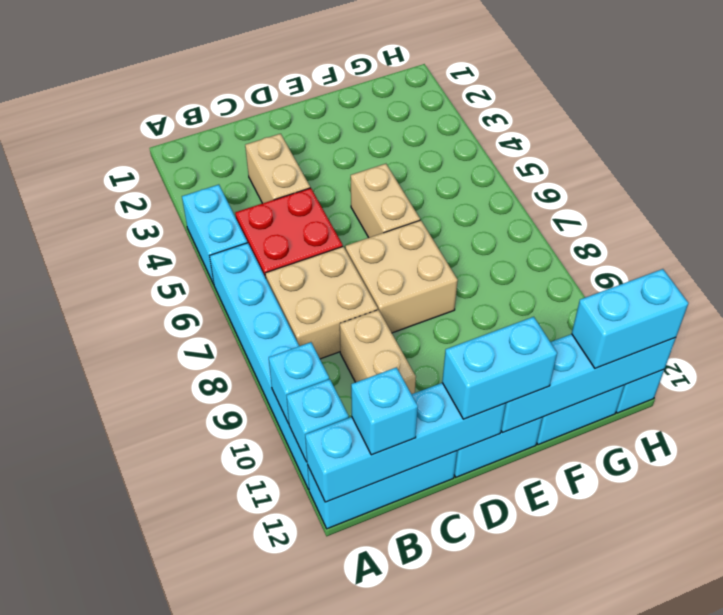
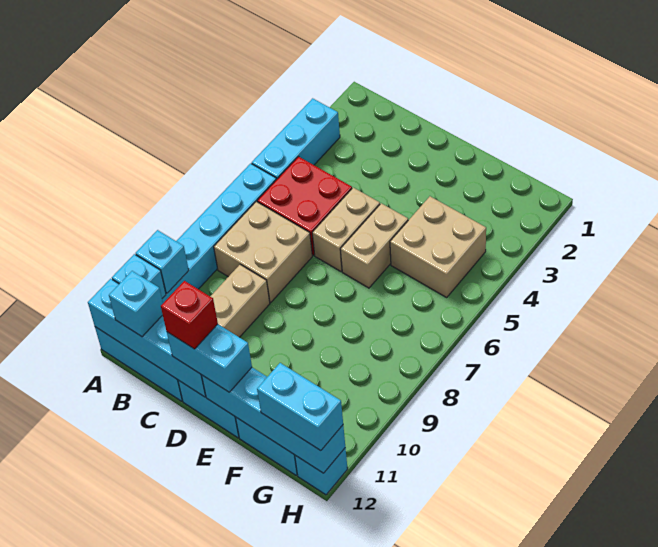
cyan 1x2 brick [182,185,247,284] -> cyan 1x3 brick [252,98,340,180]
tan 1x2 brick [245,134,310,203] -> tan 1x2 brick moved to [312,188,380,272]
tan 2x2 brick [345,220,458,333] -> tan 2x2 brick moved to [390,196,486,297]
none -> red 1x1 brick [161,281,218,349]

